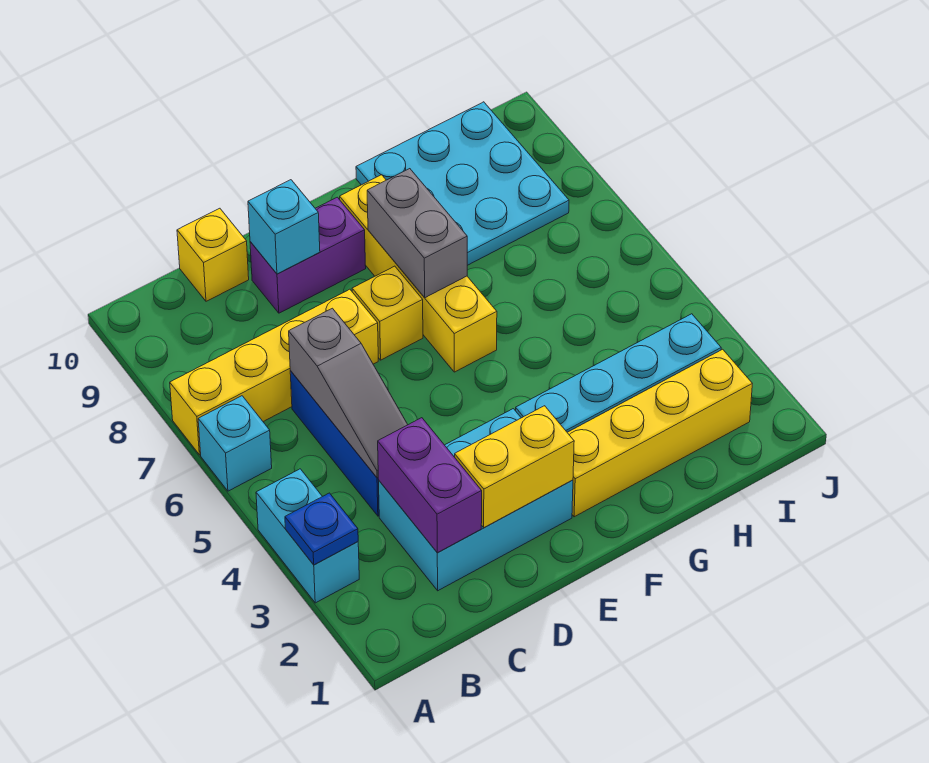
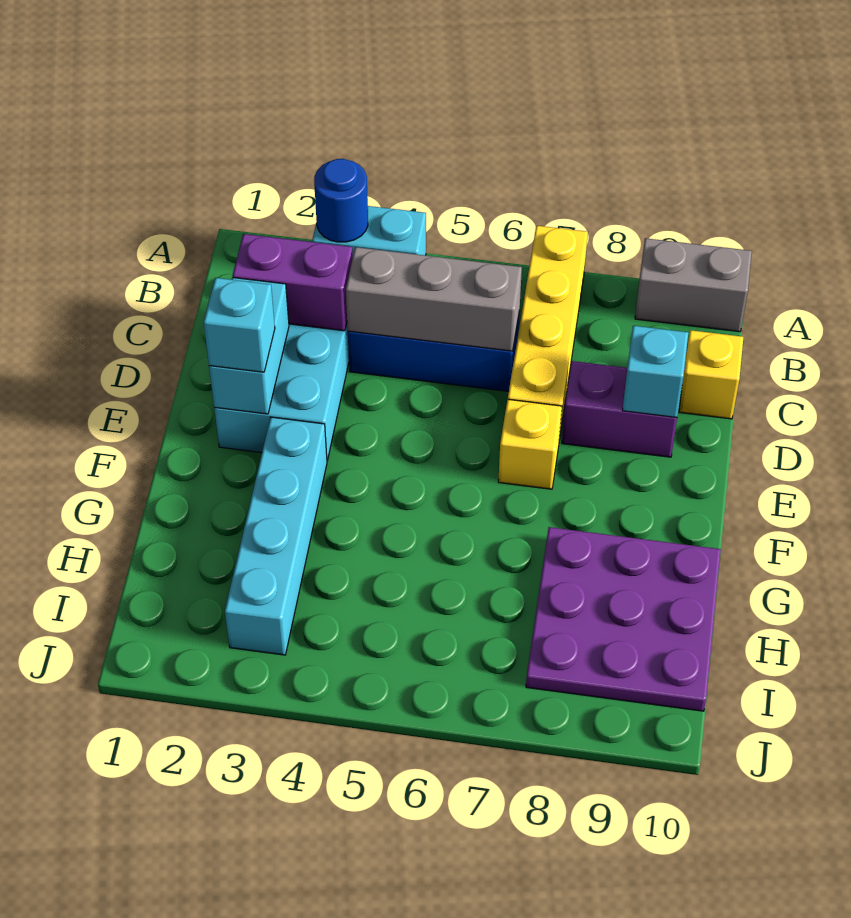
blue 1x1 plate [285,493,358,565] -> blue 1x1 round brick [314,159,368,242]
cyan 1x1 brick [198,396,272,491] -> cyan 1x1 brick moved to [204,278,275,372]
grey 1x3 slope [289,308,408,478] -> grey 1x3 brick [346,247,522,351]
yellow 1x2 brick [455,406,574,528] -> cyan 1x2 brick [209,277,289,414]
purple 1x2 brick [250,197,366,313] -> purple 1x2 brick turned to [562,361,677,457]
yellow 1x4 brick [567,349,752,517] -> none
yellow 1x4 brick [340,175,497,372] -> none
grey 1x2 brick [367,169,467,298] -> grey 1x2 brick moved to [635,238,752,332]
cyan 3x3 plate [356,102,569,265] -> purple 3x3 plate [526,527,721,711]

